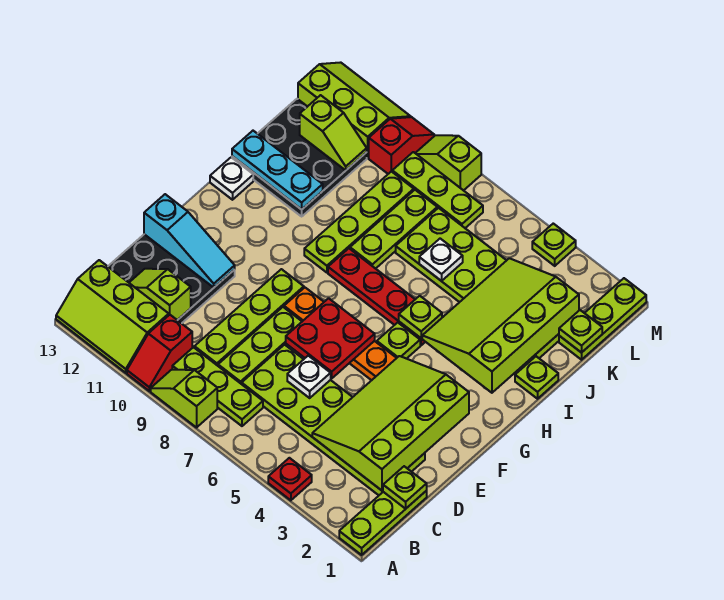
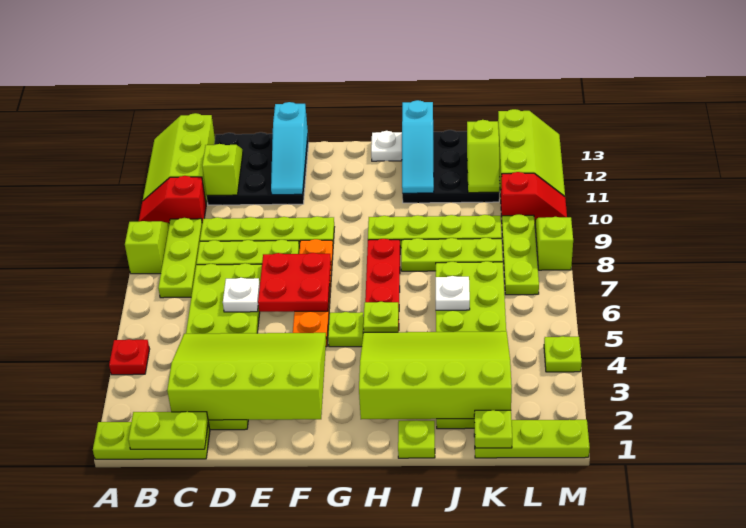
lime 1x1 plate [383,466,427,509] -> lime 1x2 plate [128,412,208,449]
cyan 1x3 plate [232,131,323,210] -> cyan 1x3 slope [402,100,434,193]

